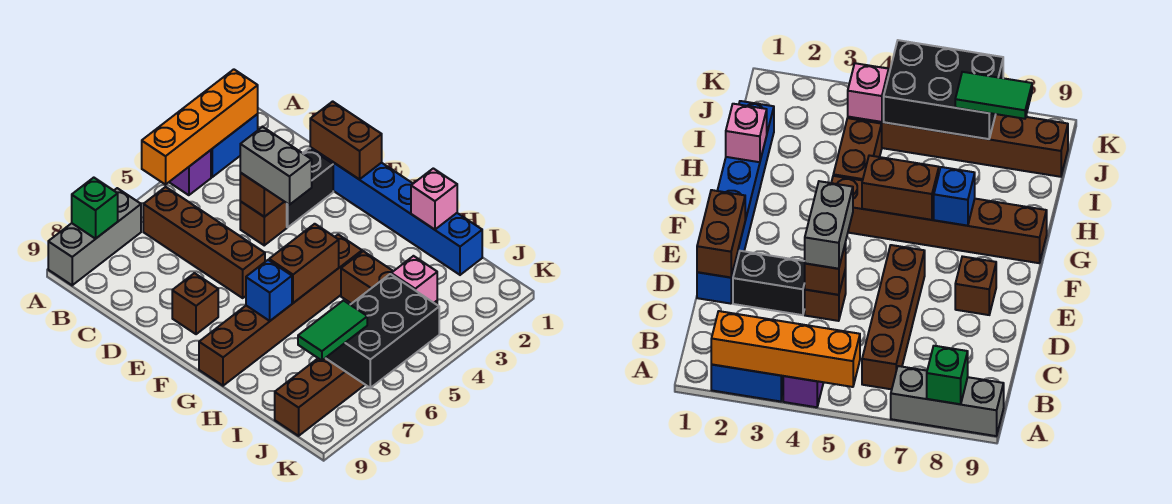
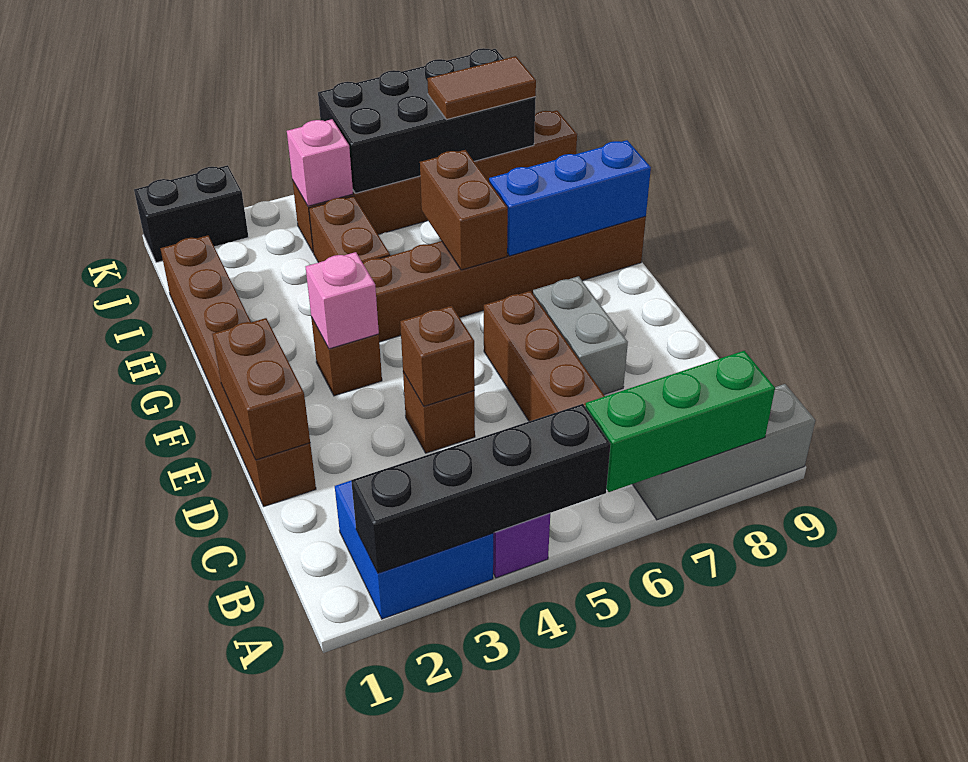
blue 1x2 brick [211,114,258,177] -> blue 2x2 brick [335,481,493,619]
orange 1x4 brick [142,69,258,185] -> black 1x4 brick [351,404,611,573]
green 1x1 brick [72,178,118,239] -> green 1x3 brick [585,351,775,492]
blue 1x6 brick [310,147,482,275] -> brown 1x6 brick [160,235,316,506]
black 1x2 brick [287,148,333,227] -> black 1x2 brick moved to [134,165,248,263]
grey 1x2 brick [240,127,312,205] -> grey 1x2 brick moved to [533,276,628,395]
brown 1x1 brick [172,273,218,334] -> brown 1x1 brick moved to [311,317,382,396]
brown 1x2 brick [269,224,339,303] -> brown 1x2 brick turned to [420,150,508,270]
blue 1x1 brick [246,260,292,321] -> blue 1x3 brick [489,140,651,256]
pink 1x1 brick [411,168,457,230] -> pink 1x1 brick moved to [306,252,379,349]
black 2x3 brick [326,274,439,388] -> black 2x4 brick [318,48,536,193]
green 1x2 tile [298,301,367,360] -> brown 1x2 tile [427,56,536,120]

